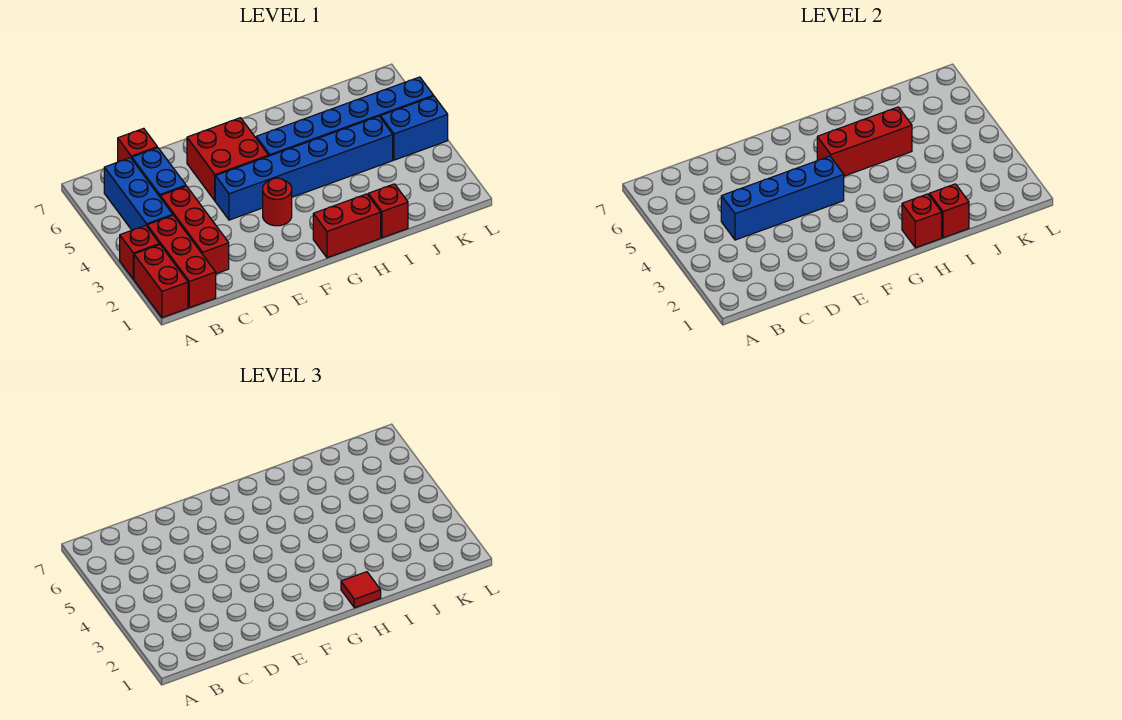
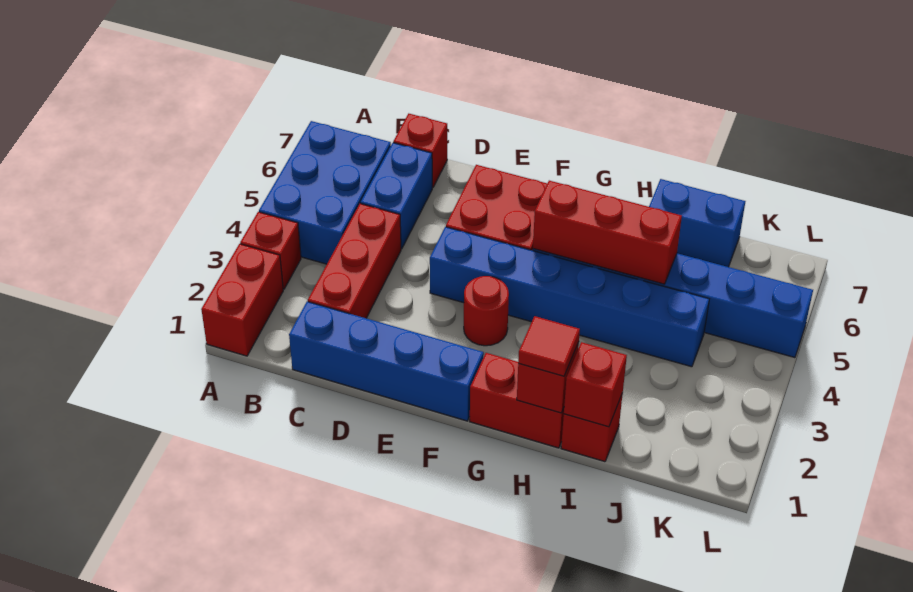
red 1x3 brick [147,215,216,308] -> none
blue 1x3 brick [104,158,173,230] -> blue 2x3 brick [259,121,391,264]
blue 1x4 brick [721,156,844,240] -> blue 1x4 brick moved to [289,302,484,421]
blue 1x2 brick [381,96,448,160] -> blue 1x2 brick moved to [649,179,745,267]

